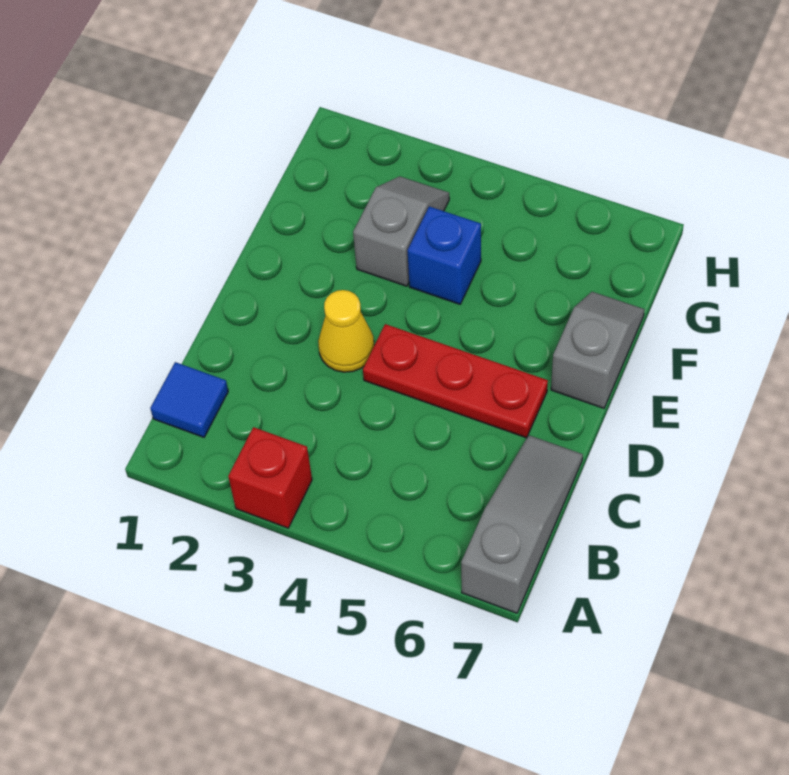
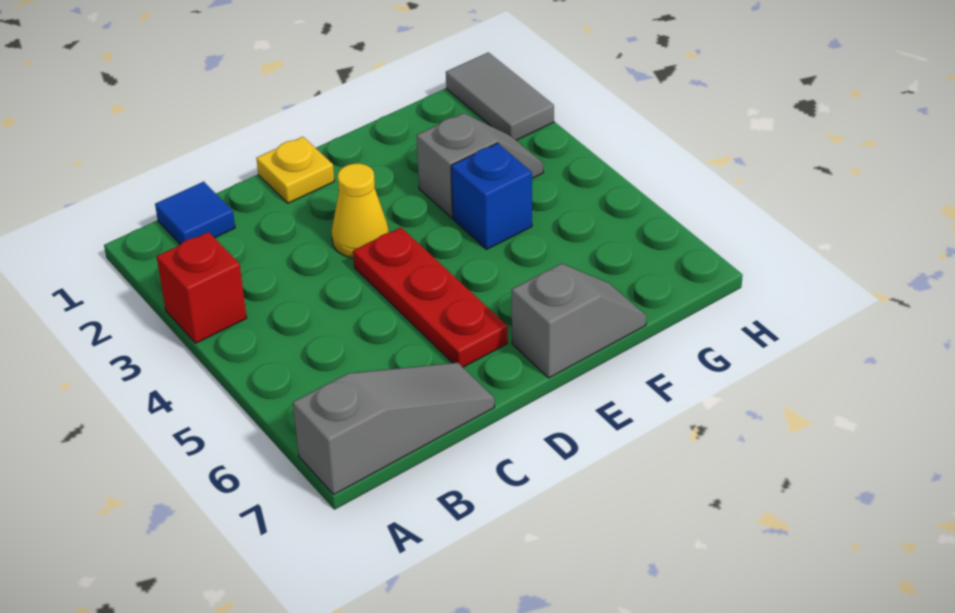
none -> yellow 1x1 plate [256,137,334,203]
none -> grey 1x2 tile [446,52,554,140]

